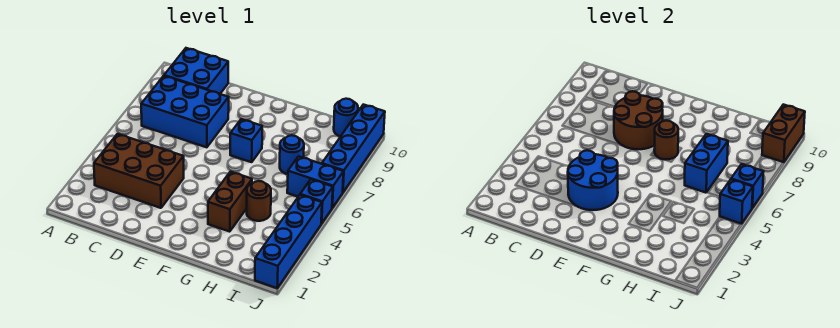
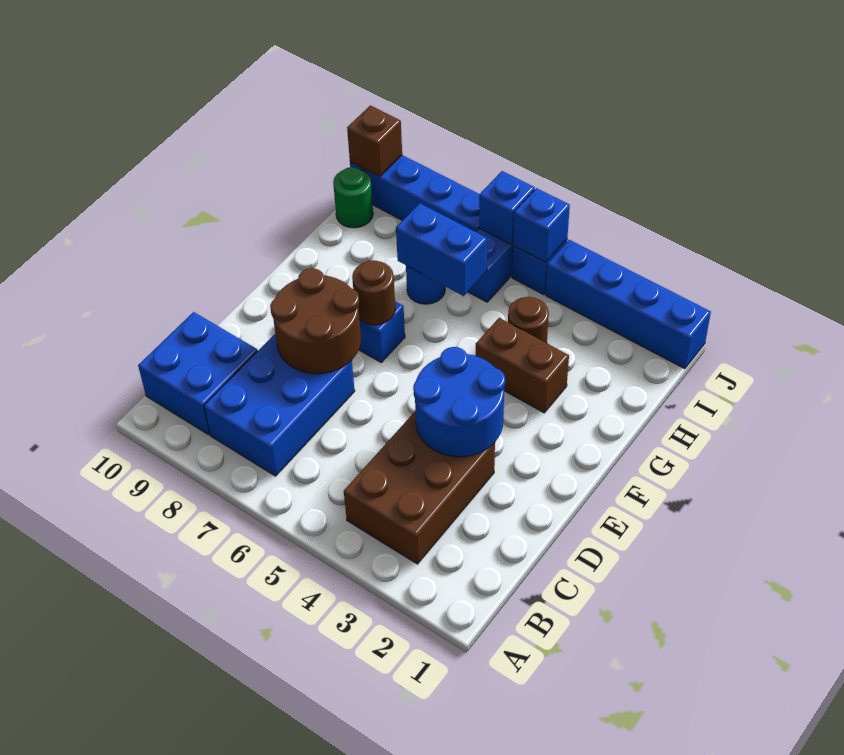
blue 1x1 round brick [334,99,358,137] -> green 1x1 round brick [333,167,373,228]
brown 1x2 brick [762,105,805,162] -> brown 1x1 brick [347,106,402,177]

